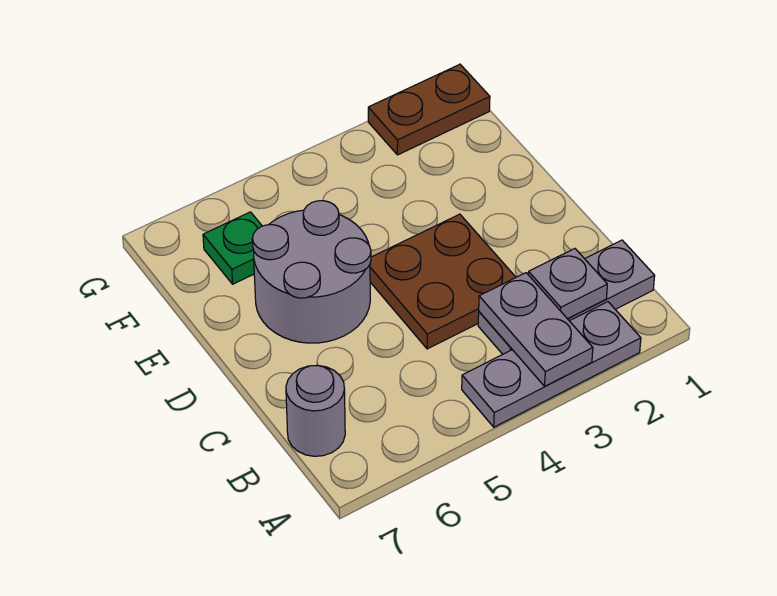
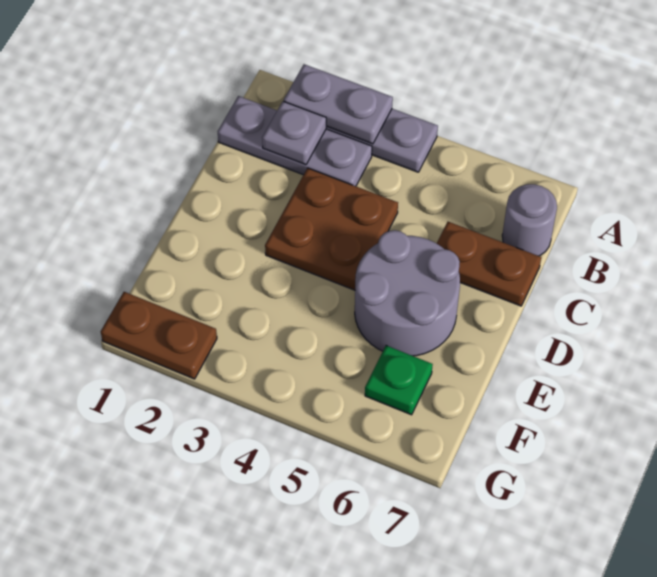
grey 1x2 plate [479,273,593,386] -> grey 1x2 plate turned to [284,64,393,144]
none -> brown 1x2 plate [437,222,541,306]

